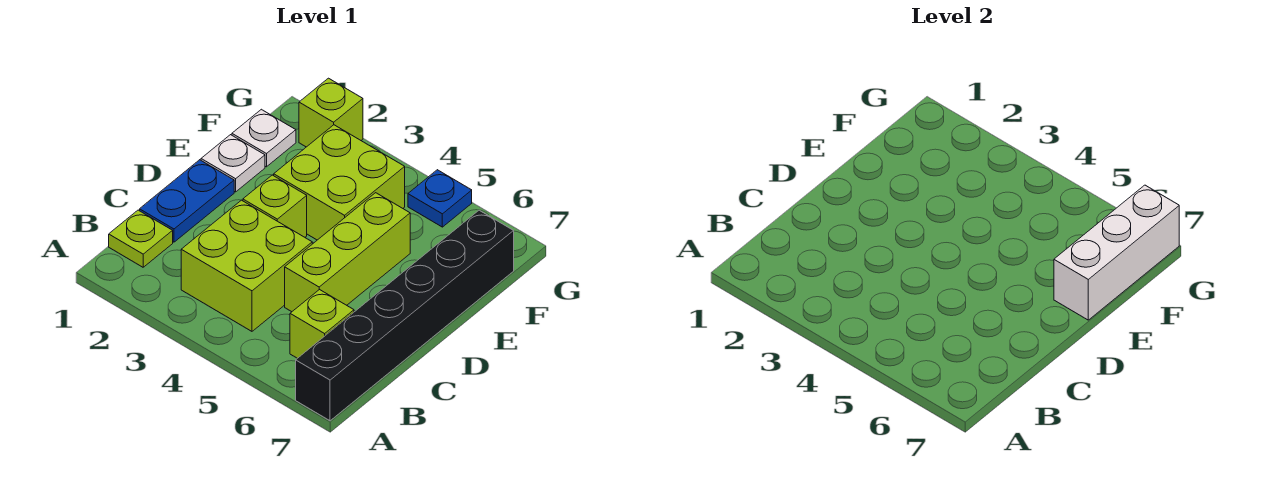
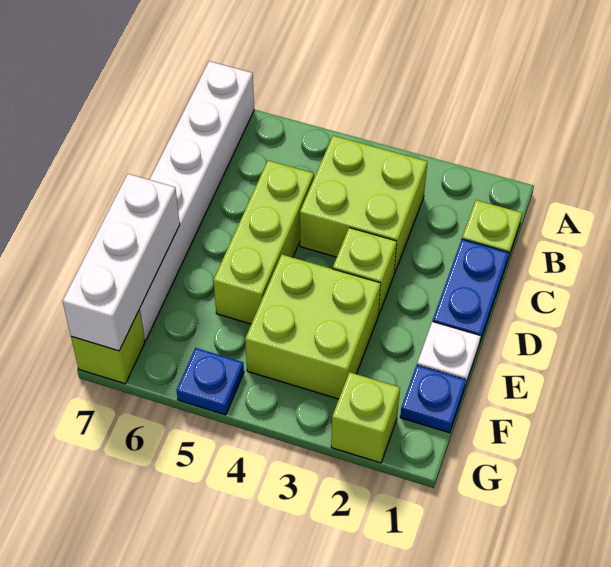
black 1x6 brick [296,210,514,421] -> white 1x6 brick [139,61,254,340]
lime 1x1 brick [290,289,354,358] -> lime 1x1 brick moved to [71,310,145,384]
white 1x1 plate [232,109,296,167] -> blue 1x1 plate [400,365,466,433]

